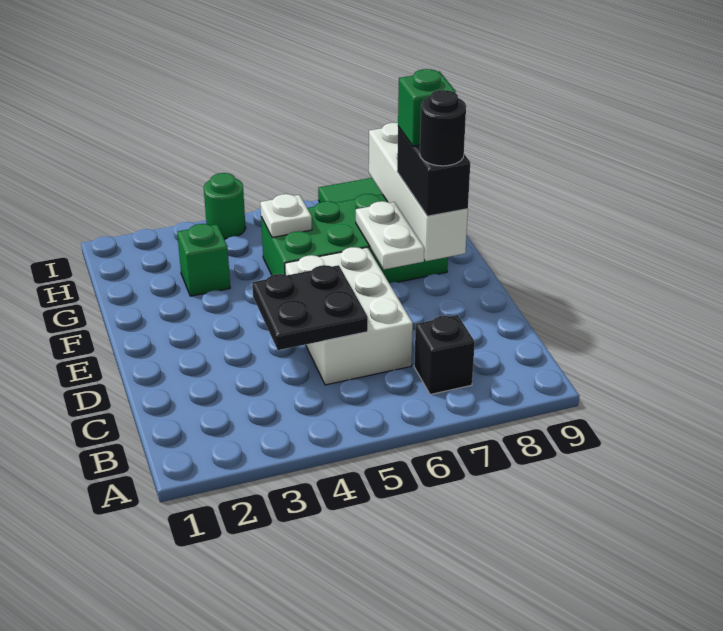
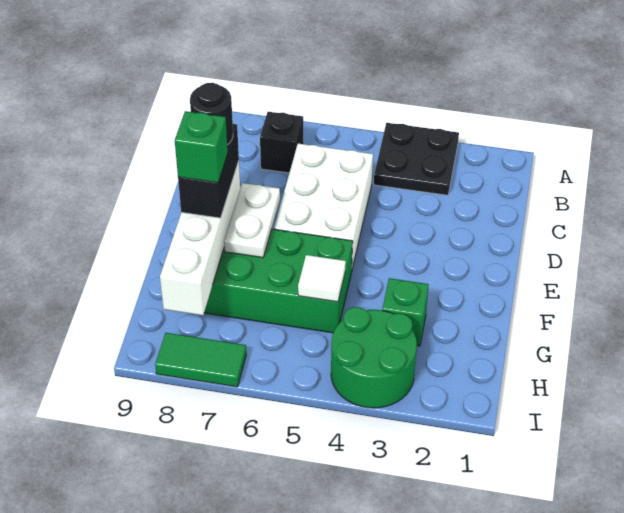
black 2x2 plate [252,265,368,350] -> black 2x2 plate moved to [374,123,459,195]
white 1x1 plate [260,194,312,237] -> white 1x1 tile [298,255,346,302]
green 1x1 round brick [204,173,246,239] -> green 2x2 round brick [331,307,417,408]

